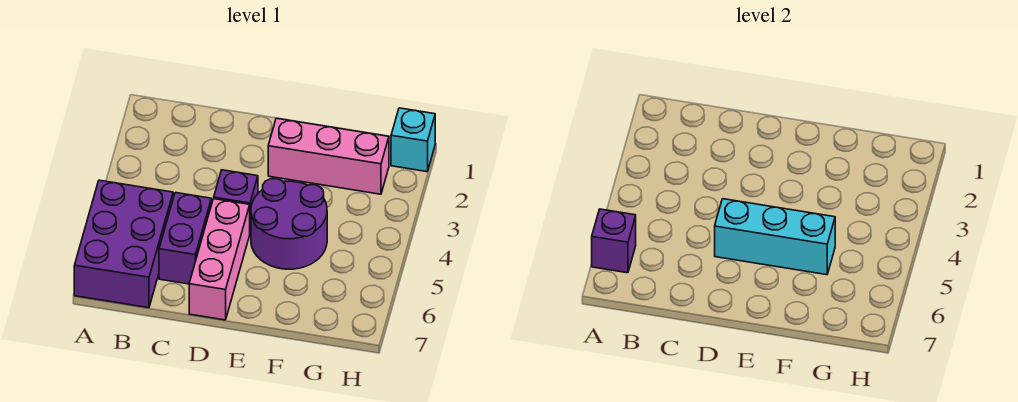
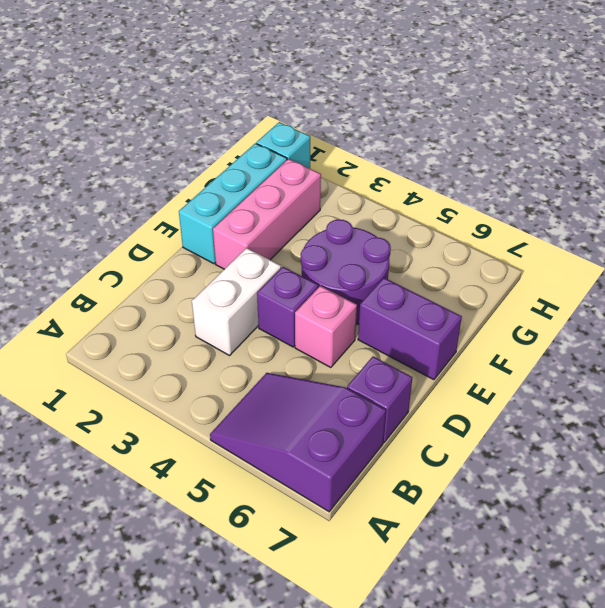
purple 2x3 brick [74,180,173,308] -> purple 2x3 slope [210,373,386,512]
purple 1x1 brick [592,209,636,273] -> purple 1x1 brick moved to [347,356,412,442]
none -> white 1x2 brick [192,248,281,356]
purple 1x2 brick [159,193,211,284] -> purple 1x2 brick moved to [358,278,462,380]
pink 1x3 brick [189,199,250,320] -> pink 1x1 brick [295,286,357,368]
cyan 1x3 brick [715,199,835,275] -> cyan 1x3 brick moved to [179,143,287,264]

